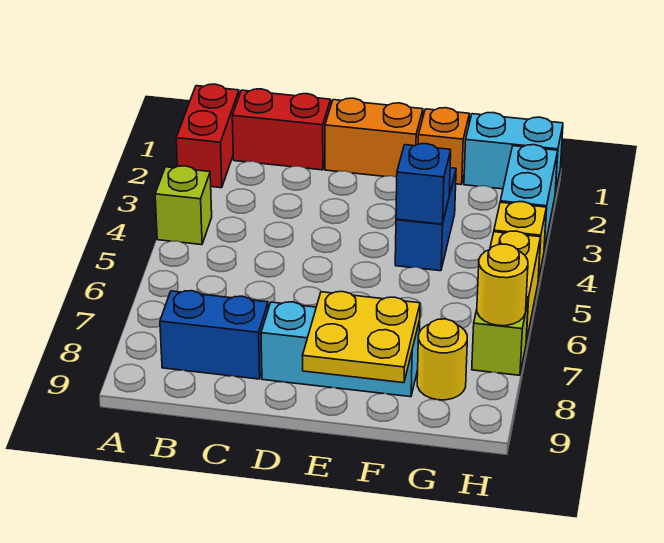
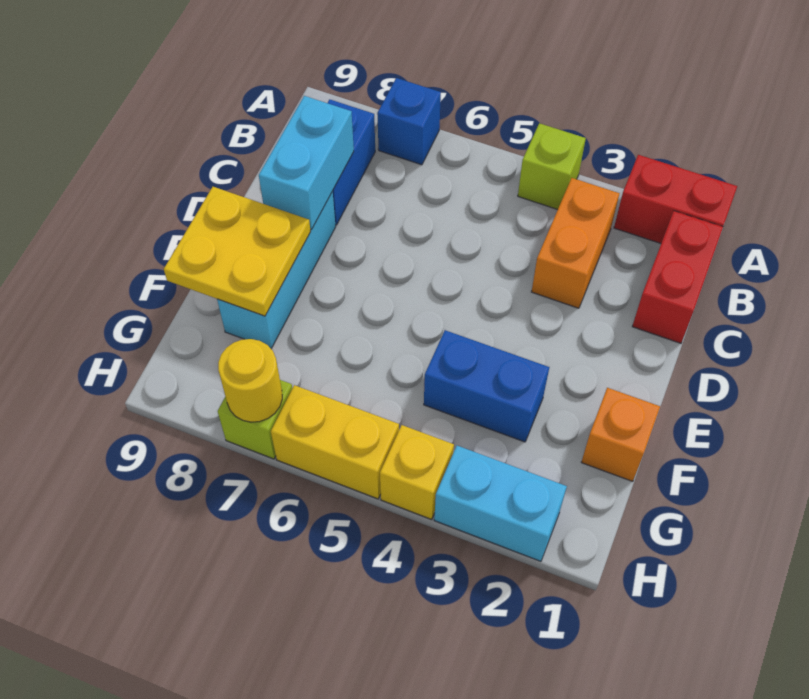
orange 1x2 brick [325,98,423,177] -> orange 1x2 brick moved to [532,178,620,308]
blue 1x1 brick [396,144,451,224] -> blue 1x1 brick moved to [377,78,441,165]
cyan 1x2 brick [464,113,563,193] -> cyan 1x2 brick moved to [259,96,354,230]
yellow 1x1 round brick [417,319,467,400] -> none

